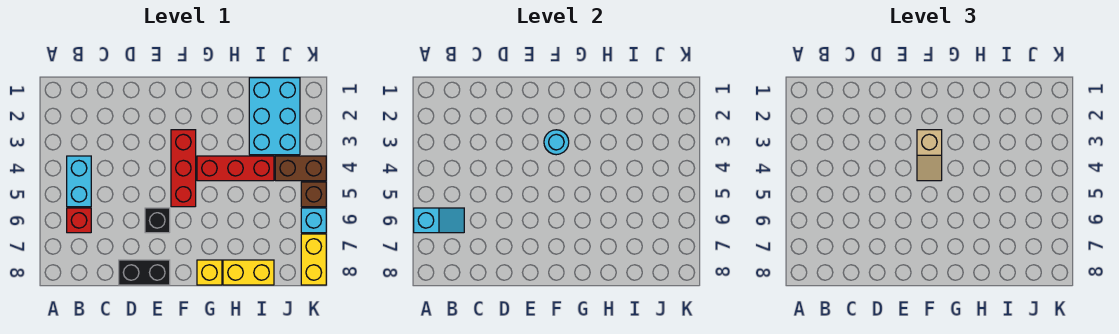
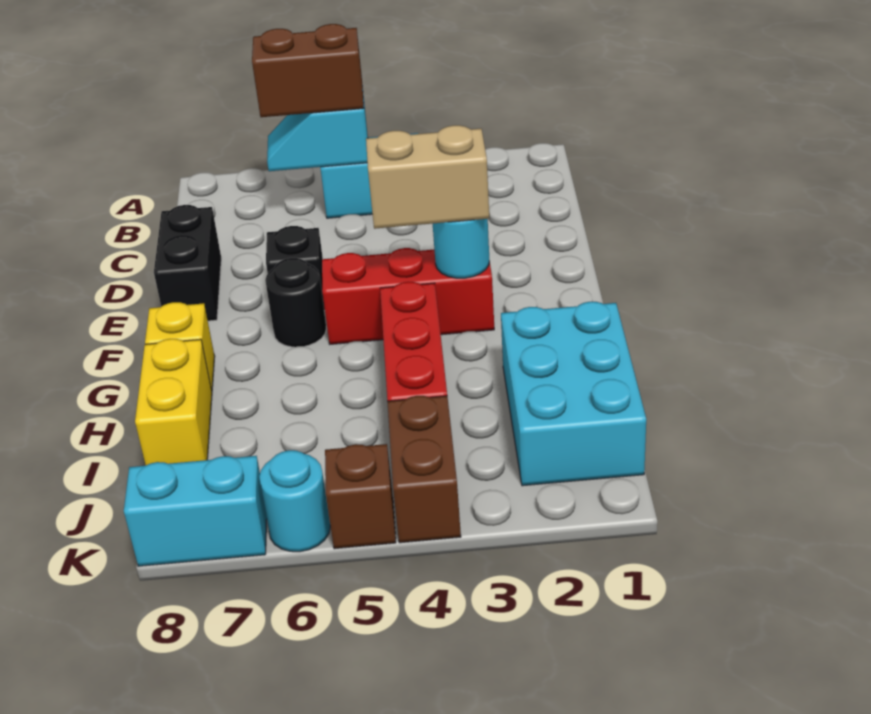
cyan 1x2 slope [414,208,464,233] -> cyan 1x2 slope turned to [267,95,368,171]
none -> brown 1x2 brick [252,24,364,117]
red 1x1 brick [67,208,91,233] -> none
tan 1x2 slope [917,130,942,181] -> tan 1x2 brick [366,125,489,229]
none -> black 1x1 round brick [265,258,326,347]
cyan 2x3 brick [249,78,300,155] -> cyan 2x3 brick turned to [501,302,646,486]
cyan 1x1 brick [301,208,326,233] -> cyan 1x1 round brick [259,450,330,552]
yellow 1x2 brick [301,234,326,285] -> cyan 1x2 brick [124,456,267,566]

